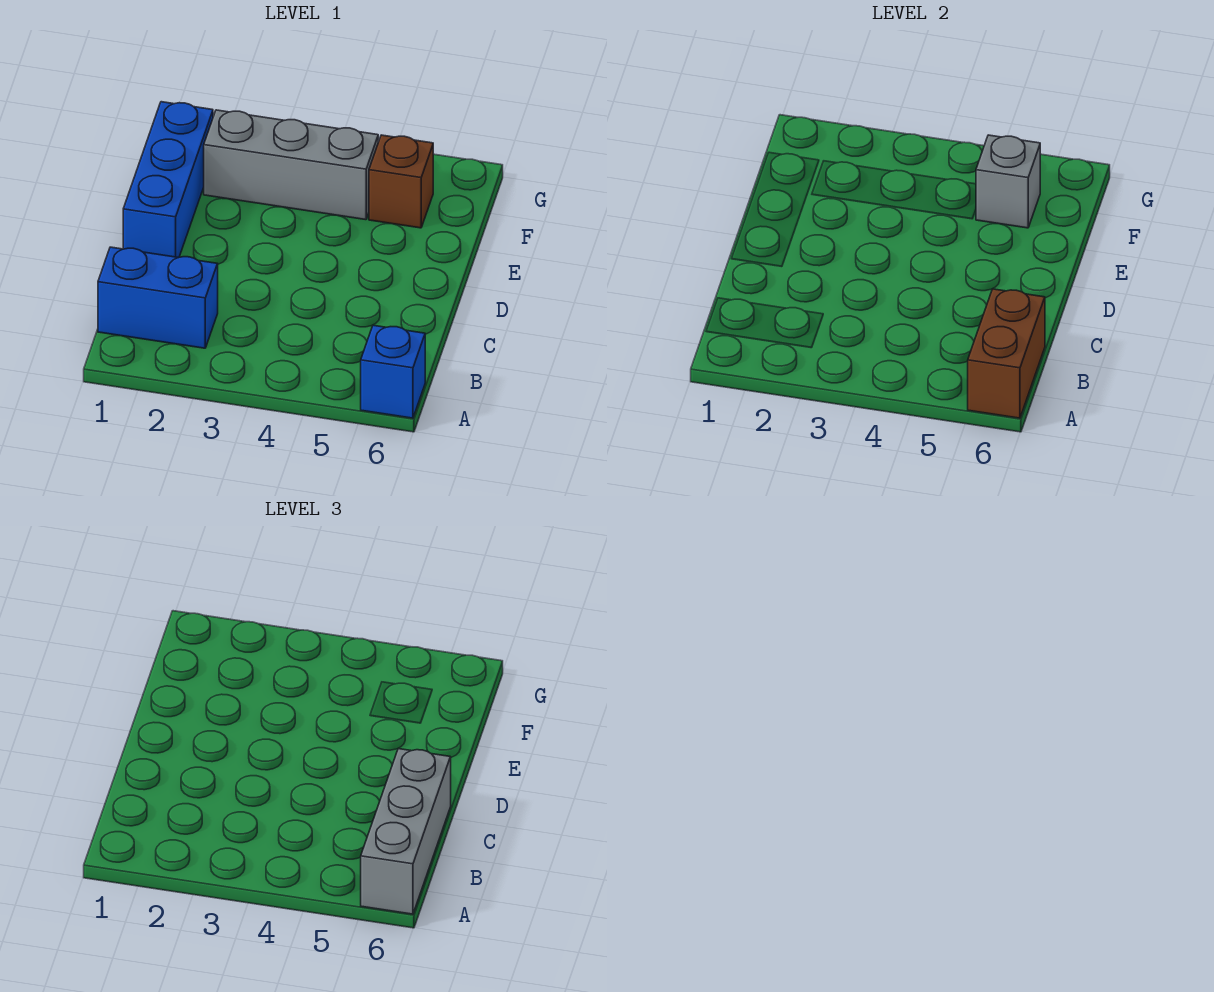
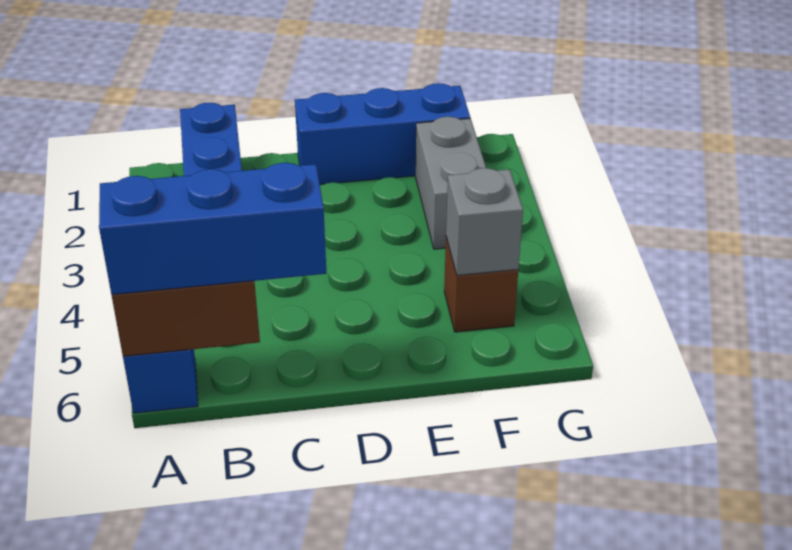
grey 1x3 brick [361,749,451,914] -> blue 1x3 brick [99,163,326,295]
grey 1x3 brick [204,110,378,220] -> grey 1x2 brick [416,117,486,249]

